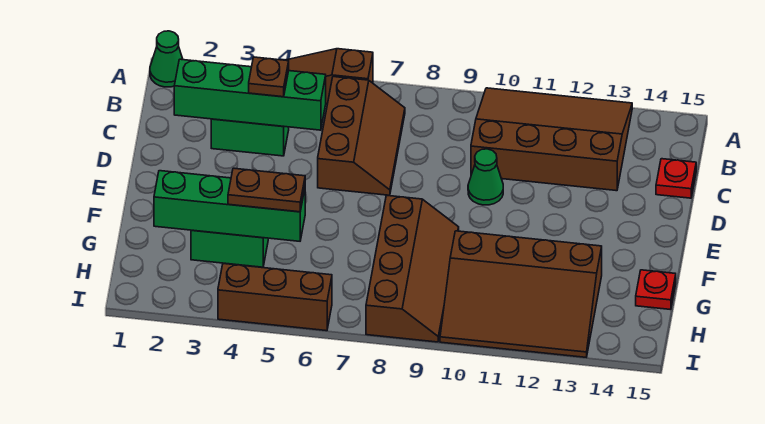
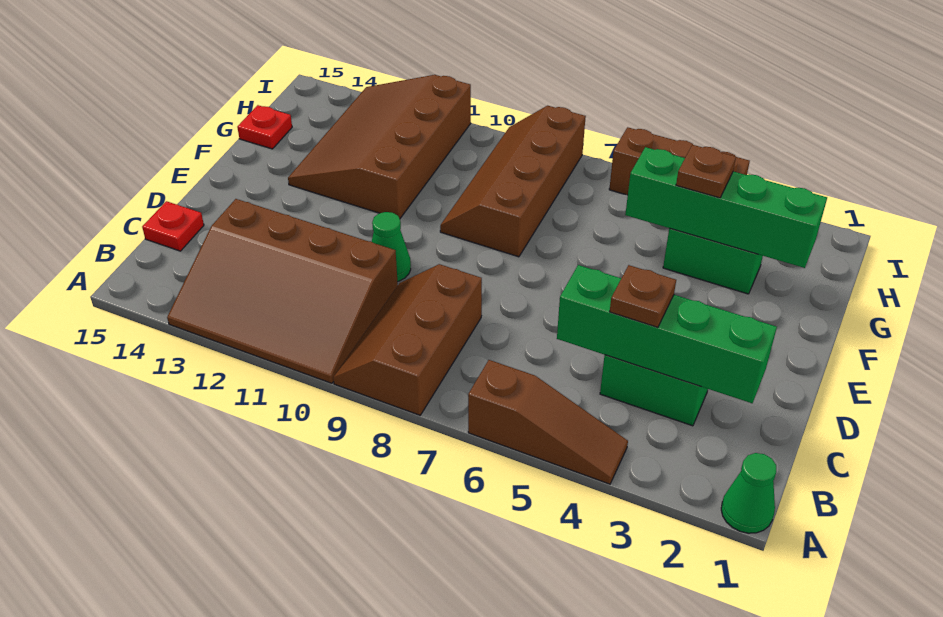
brown 2x3 slope [318,77,405,195] -> brown 2x3 slope moved to [333,264,482,415]
brown 1x2 plate [228,168,305,212] -> brown 1x1 plate [676,145,736,198]
brown 3x4 slope [440,231,602,357] -> brown 3x4 slope turned to [288,75,471,218]

